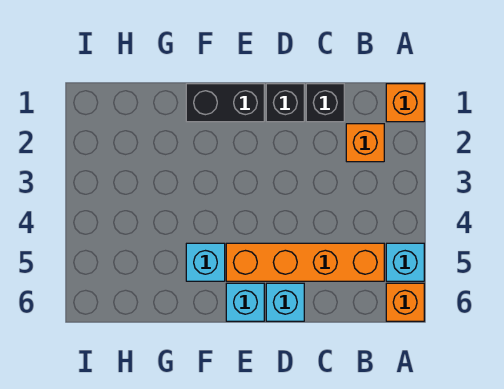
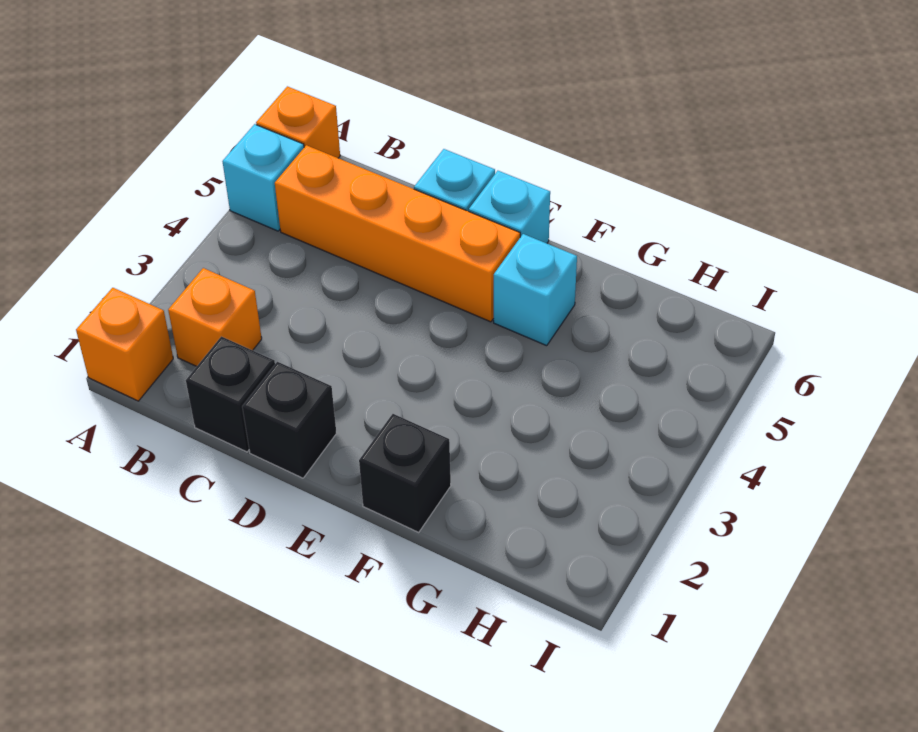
black 1x2 brick [186,84,264,122] -> black 1x1 brick [359,414,451,532]

